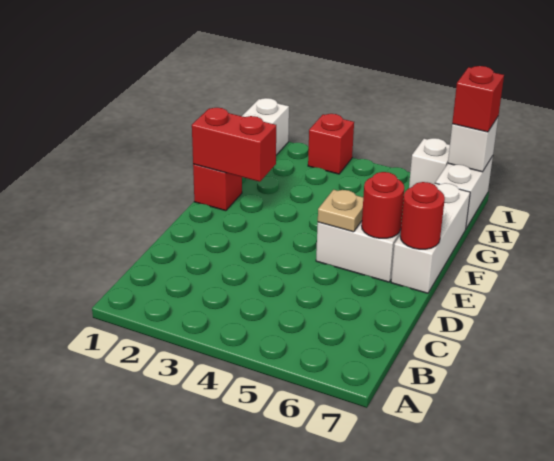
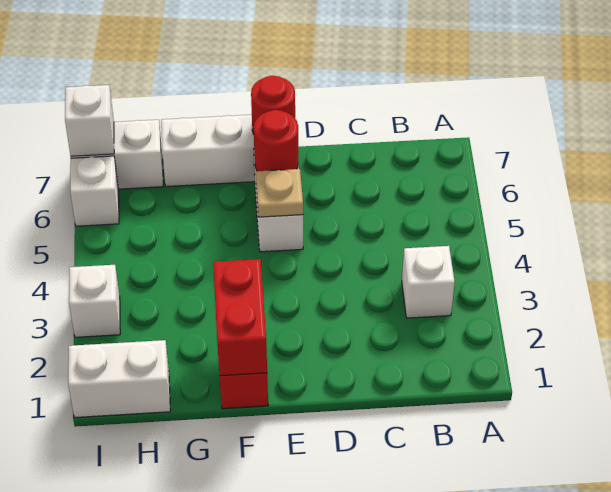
none -> white 1x1 brick [402,246,455,318]
red 1x1 brick [308,114,354,174] -> white 1x1 brick [69,265,120,337]
red 1x1 brick [452,66,504,132] -> none

